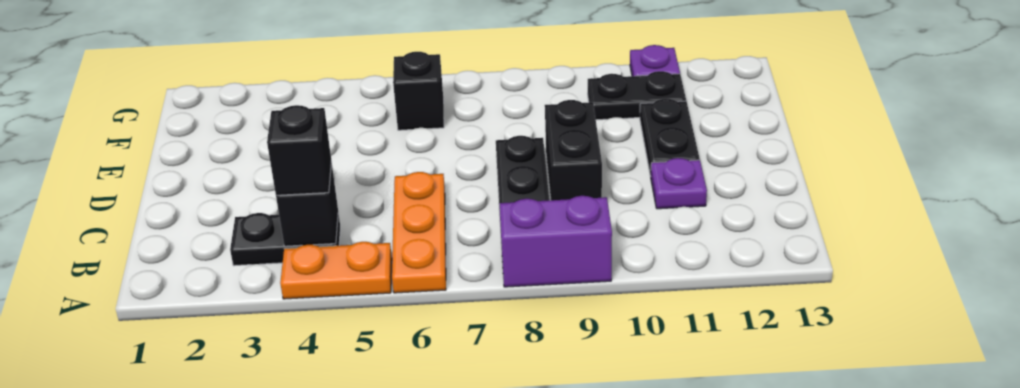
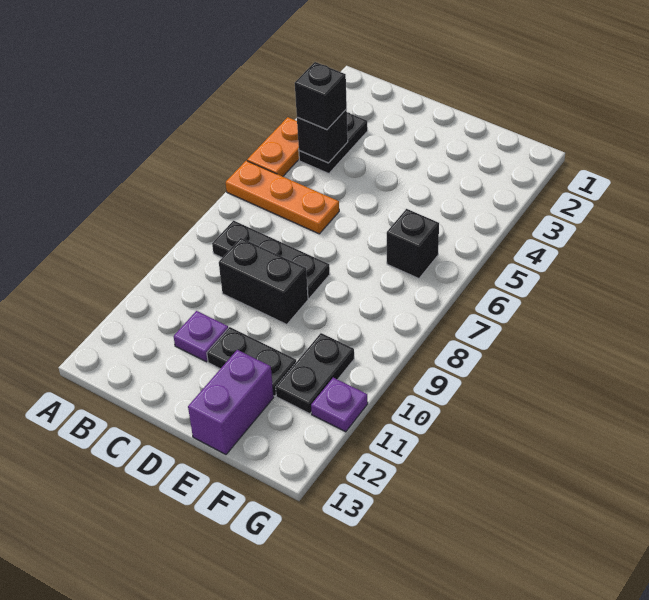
purple 1x2 brick [499,196,612,287] -> purple 1x2 brick moved to [188,350,274,454]

